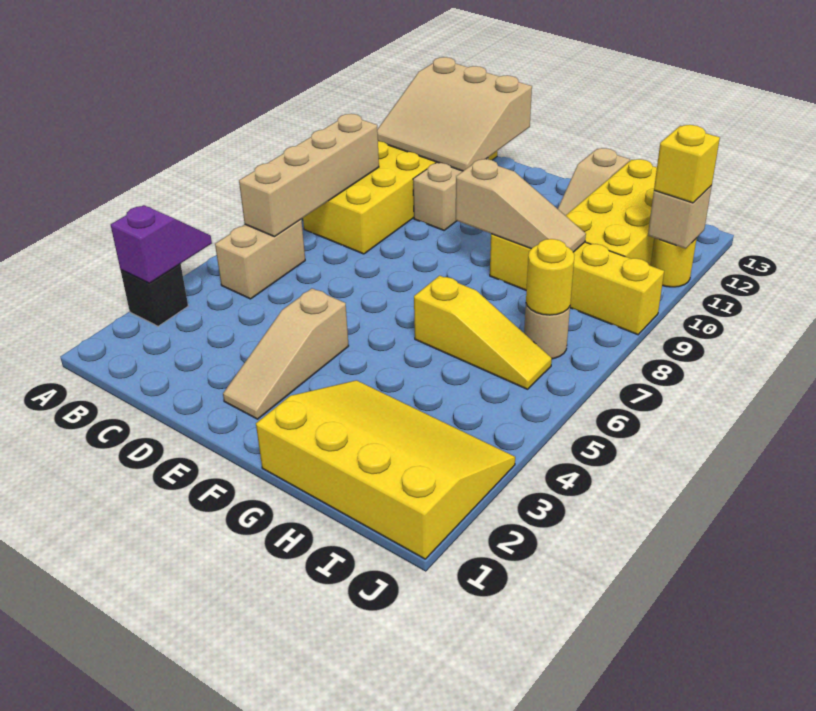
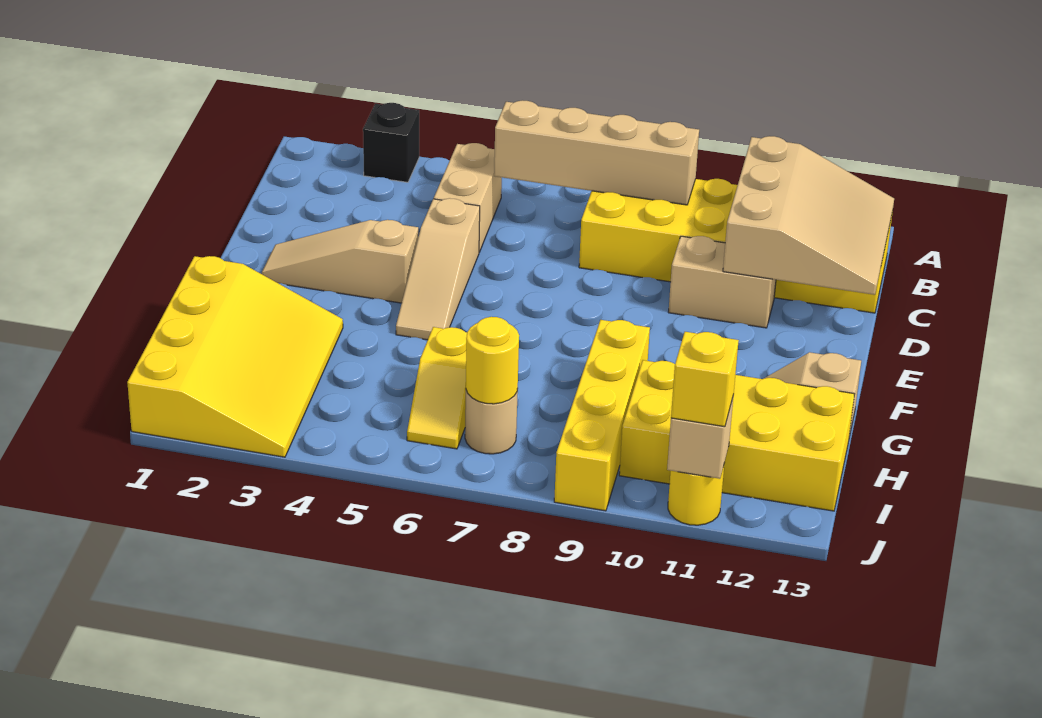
purple 1x2 slope [111,205,212,283] -> none
tan 1x2 brick [215,219,305,299] -> tan 1x2 brick turned to [434,143,502,252]
tan 3x3 slope [377,57,532,171] -> tan 3x3 slope turned to [723,136,894,295]
tan 1x3 slope [456,159,586,252] -> tan 1x3 slope moved to [396,198,480,340]
yellow 1x3 slope [414,276,552,389] -> yellow 1x2 slope [407,327,467,449]

